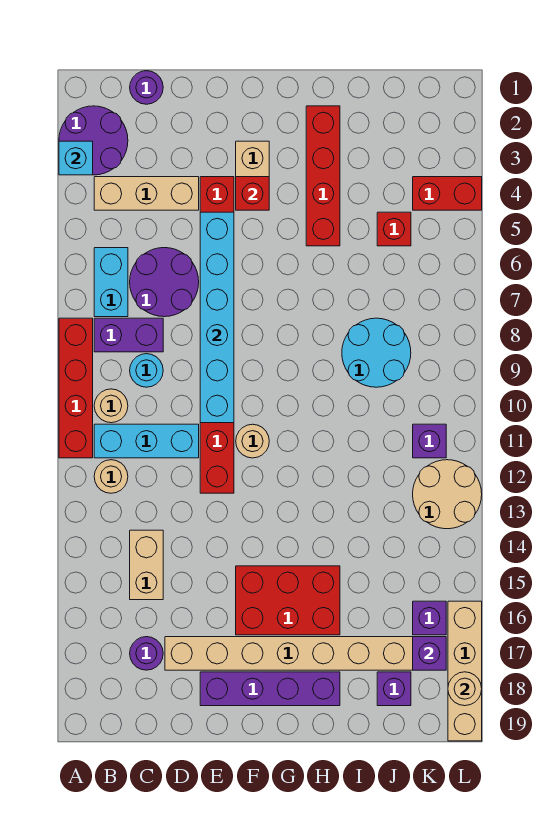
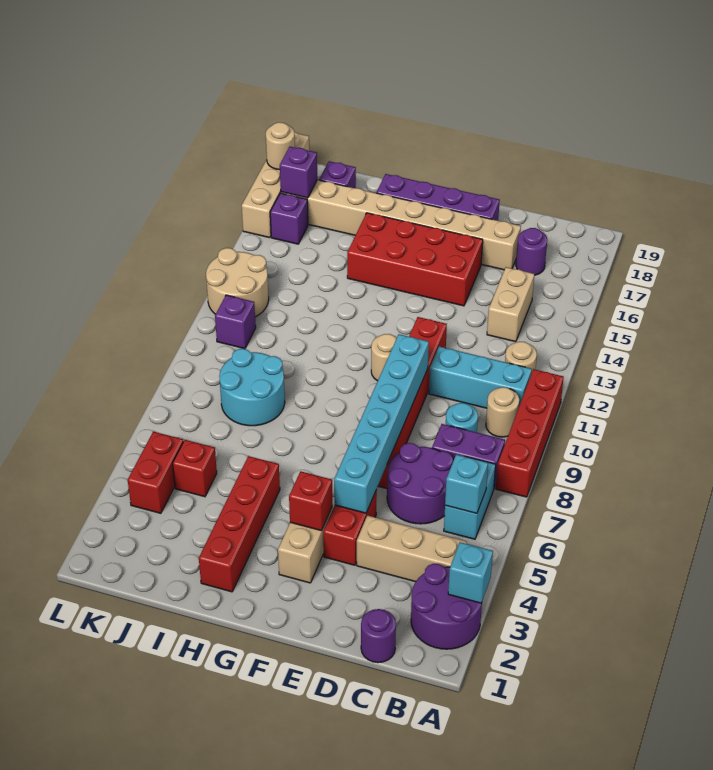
none -> cyan 1x1 brick [445,454,488,513]
red 2x3 brick [236,566,340,635] -> red 2x4 brick [347,213,483,306]
red 1x2 brick [413,177,482,210] -> red 1x2 brick turned to [128,432,183,513]

